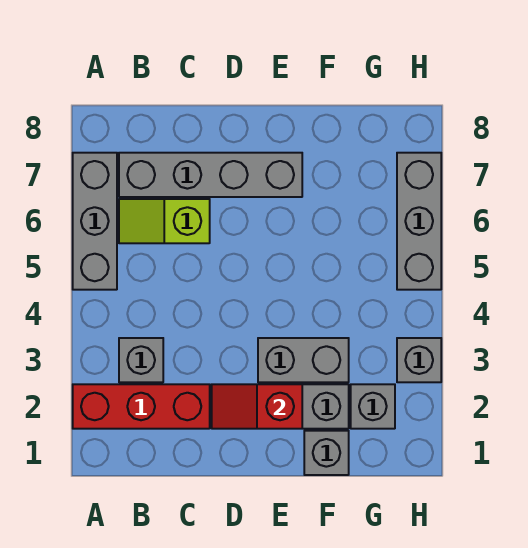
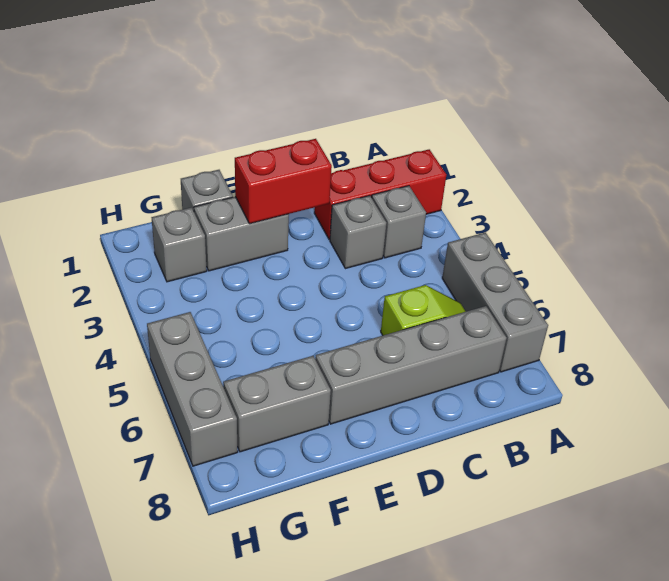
red 1x2 slope [212,384,302,429] -> red 1x2 brick [235,139,332,224]
grey 1x2 brick [258,338,349,382] -> grey 1x2 brick moved to [223,356,331,452]
grey 1x1 brick [397,338,441,382] -> grey 1x1 brick moved to [330,196,386,269]

